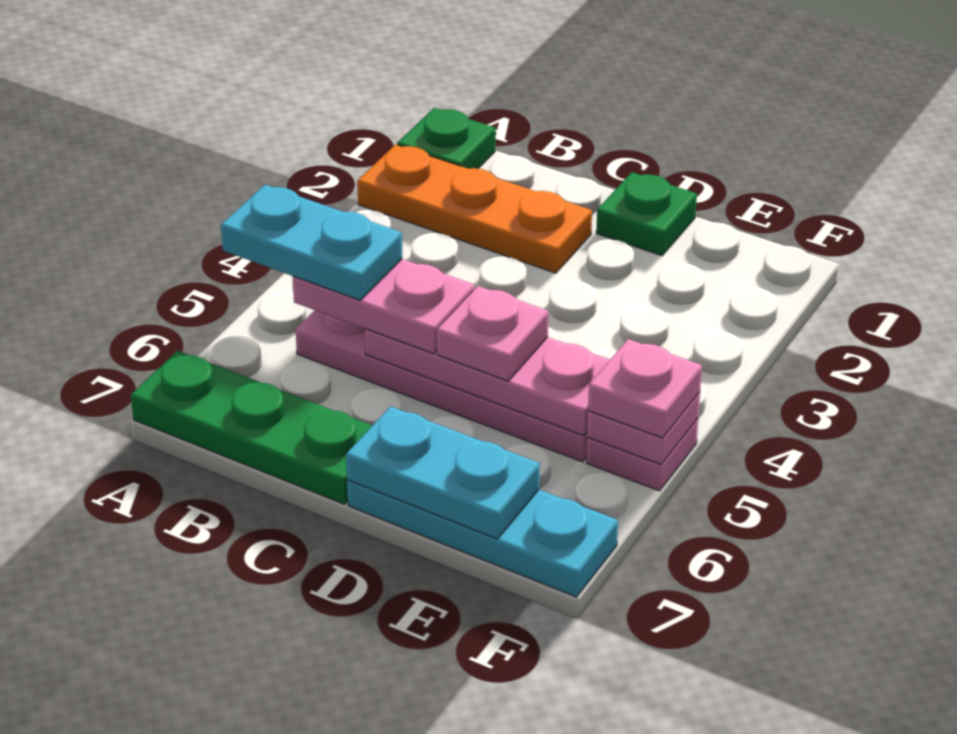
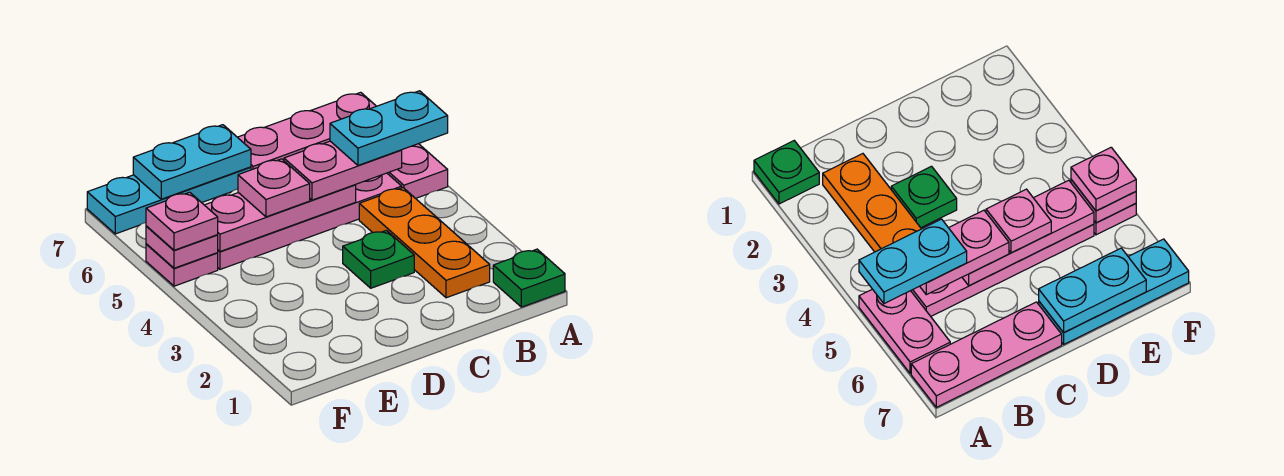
orange 1x3 plate [357,144,592,273] -> orange 1x3 plate turned to [359,188,490,298]
none -> pink 1x2 plate [387,144,448,198]
green 1x3 plate [131,351,372,504] -> pink 1x3 plate [238,92,376,170]
green 1x1 plate [596,172,697,256] -> green 1x1 plate moved to [343,230,414,288]

